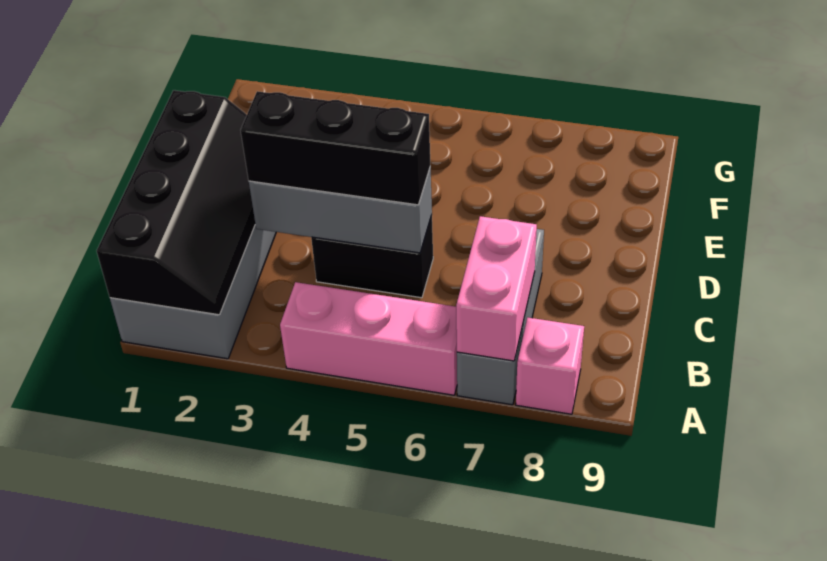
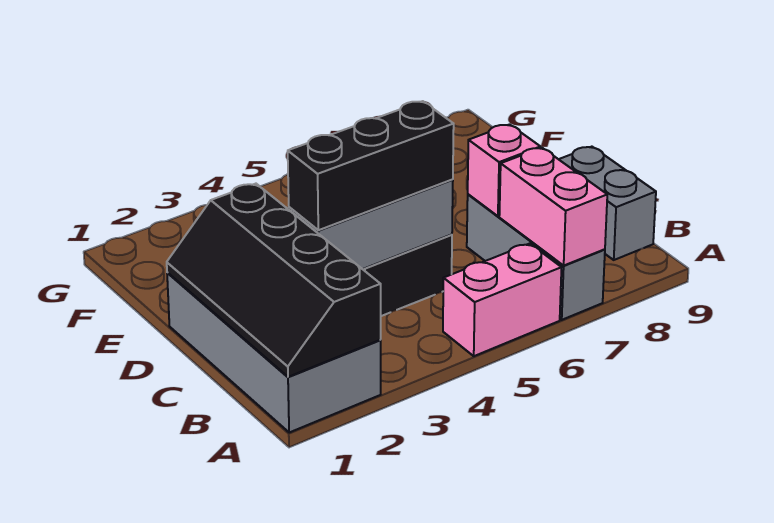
black 2x4 slope [97,90,255,315] -> black 2x4 slope turned to [167,184,381,377]
pink 1x3 brick [280,282,457,395] -> pink 1x2 brick [443,244,562,356]
pink 1x1 brick [516,318,584,414] -> pink 1x1 brick moved to [468,124,540,216]
none -> grey 1x2 brick [559,147,656,260]

